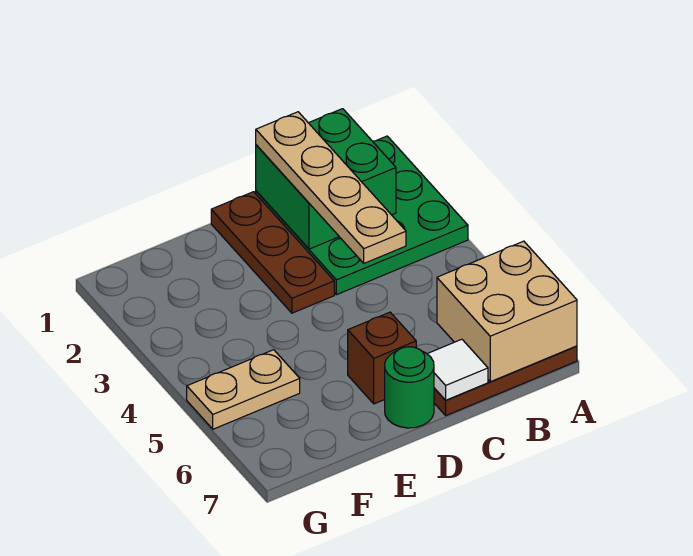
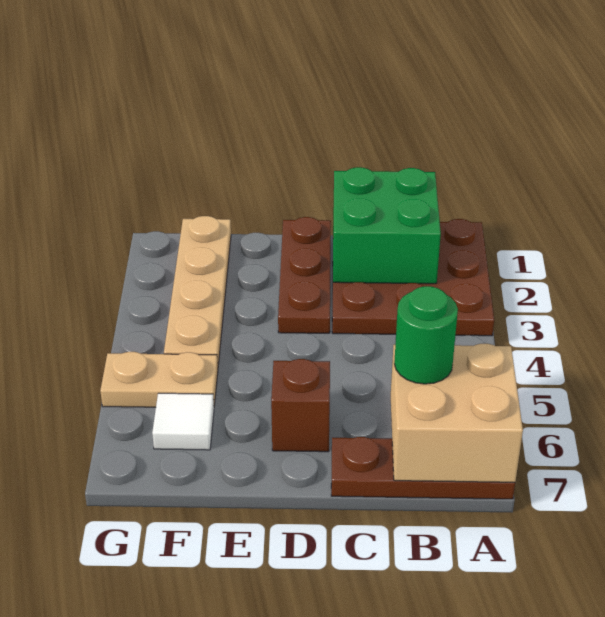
green 3x3 plate [256,136,468,295] -> brown 3x3 plate [332,219,494,336]
tan 1x4 plate [256,112,406,263] -> tan 1x4 plate moved to [164,216,231,365]
white 1x1 tile [428,339,488,400] -> white 1x1 tile moved to [152,393,214,450]
green 1x1 round brick [385,347,434,428] -> green 1x1 round brick moved to [394,286,458,384]

